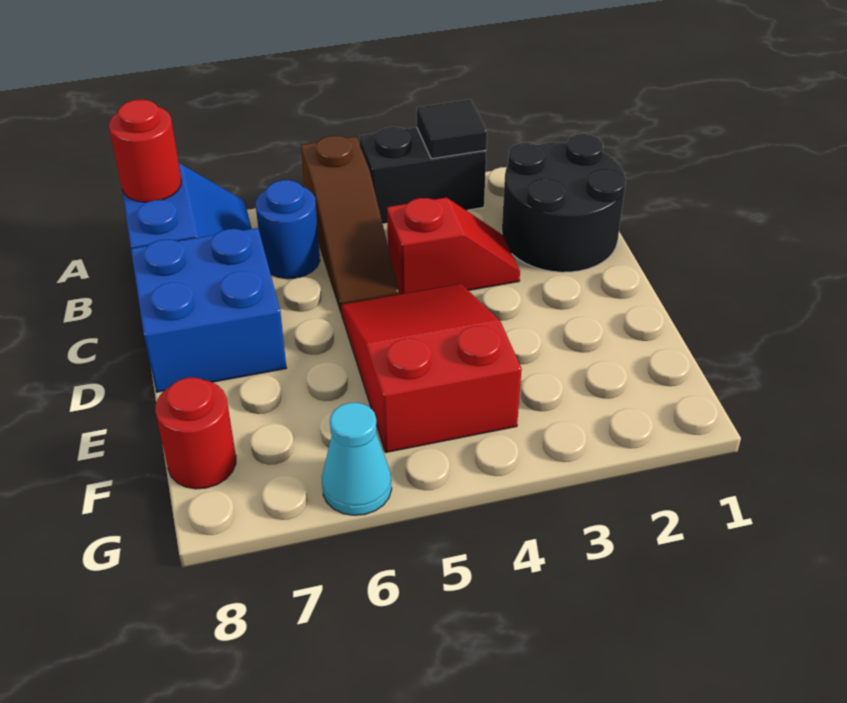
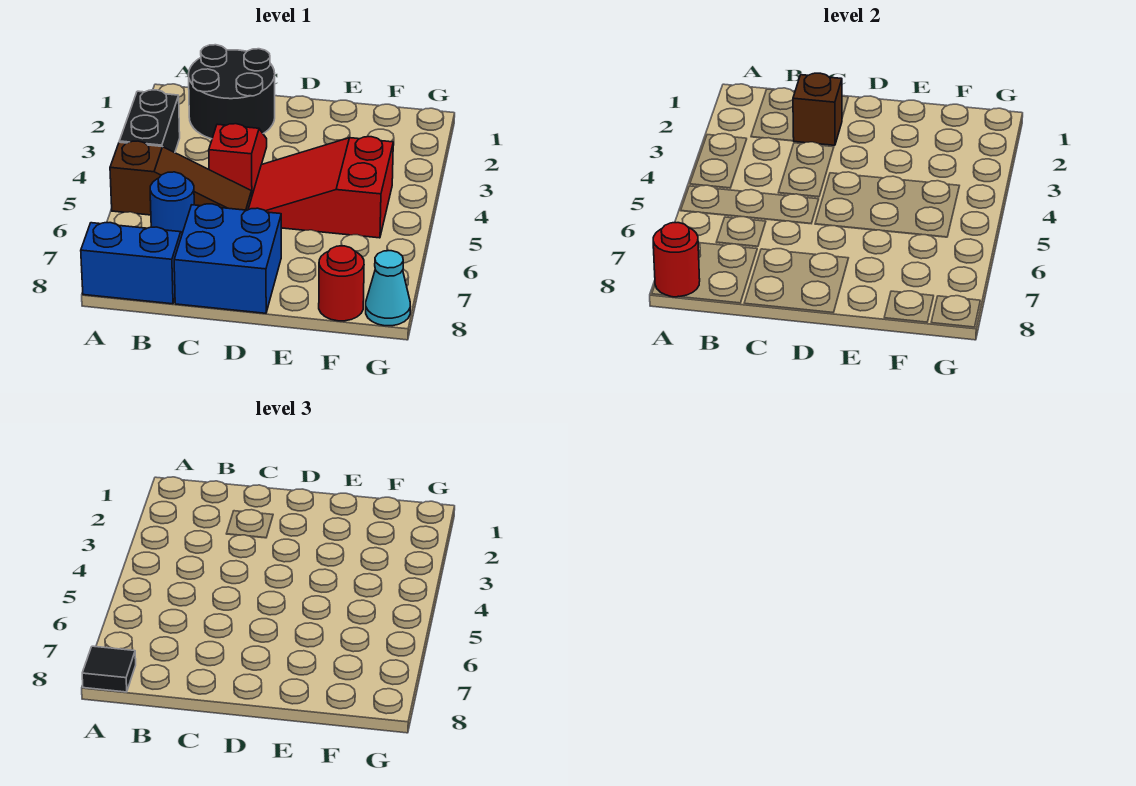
black 1x1 tile [417,99,487,159] -> black 1x1 tile moved to [82,646,136,692]
none -> brown 1x1 brick [793,73,842,145]
cyan 1x1 cone [322,403,392,515] -> cyan 1x1 cone moved to [366,251,411,326]

